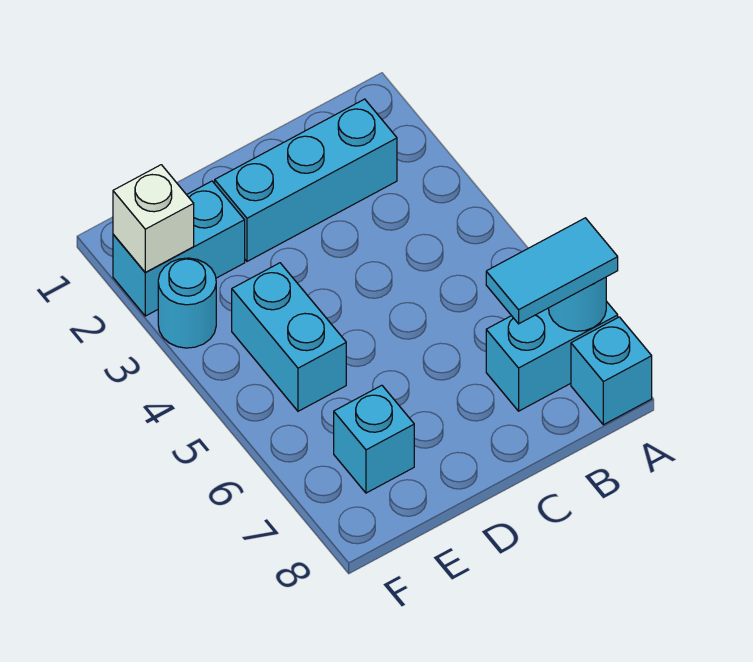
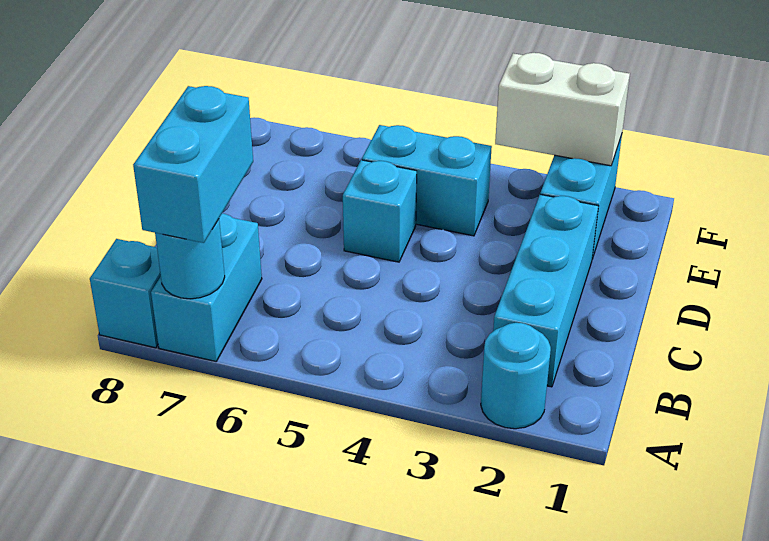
cyan 1x2 tile [486,218,618,324] -> cyan 1x2 brick [133,86,253,243]
cyan 1x1 brick [334,385,414,493] -> cyan 1x1 brick moved to [343,160,417,262]
white 1x1 brick [113,165,194,272] -> white 1x2 brick [495,53,630,166]
cyan 1x1 round brick [158,258,216,348] -> cyan 1x1 round brick moved to [481,323,551,429]

